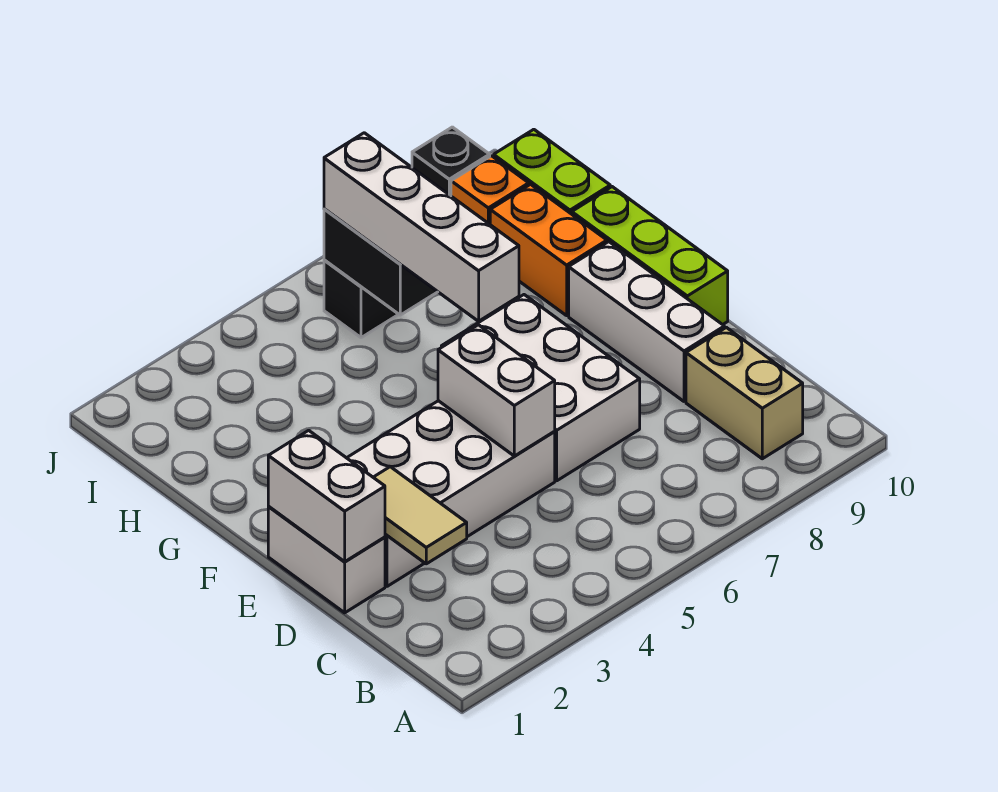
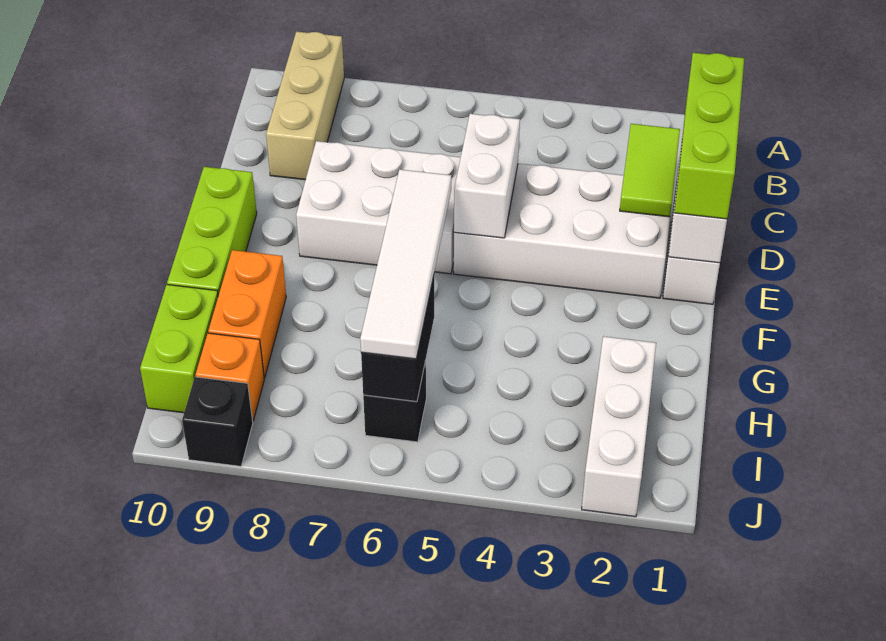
tan 1x2 brick [686,327,803,459] -> tan 1x3 brick [266,31,344,180]
none -> lime 1x3 brick [674,53,744,219]
tan 1x2 tile [373,467,467,564] -> lime 1x2 tile [620,124,680,217]
white 2x3 brick [441,295,640,481] -> white 2x3 brick turned to [296,141,461,274]
white 1x3 brick [569,242,724,401] -> white 1x3 brick moved to [582,336,656,517]
white 1x4 brick [324,133,519,321] -> white 1x4 tile [360,169,451,359]

